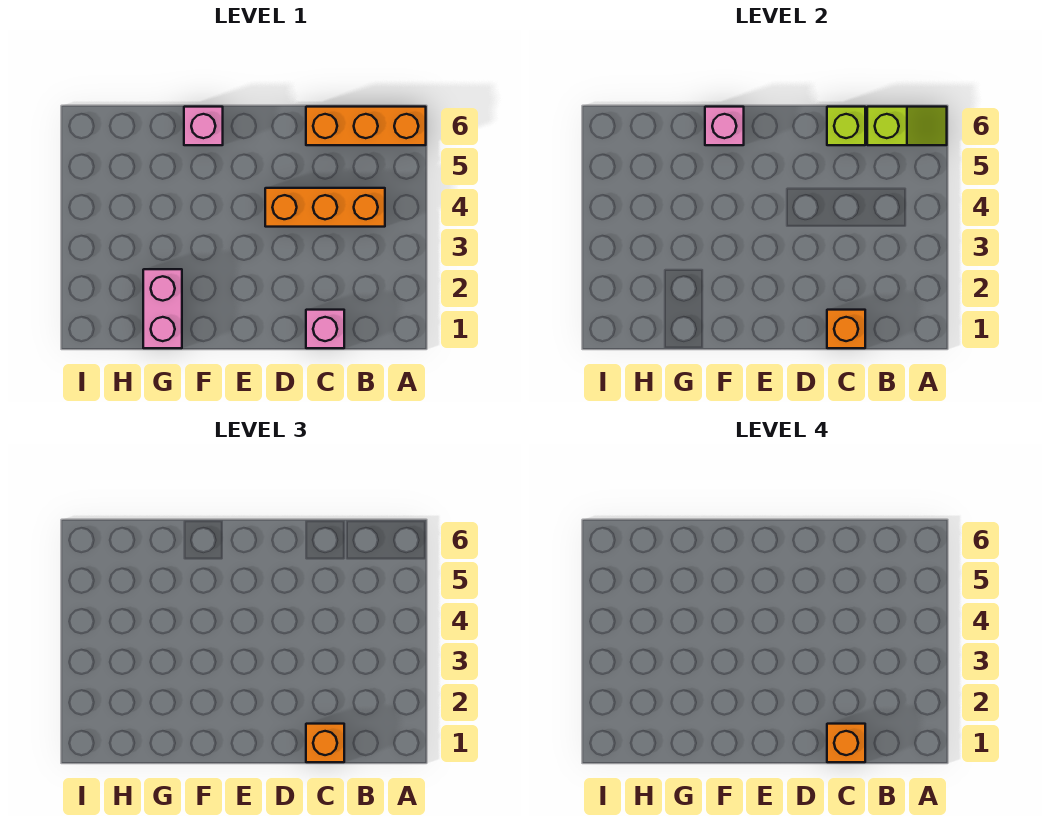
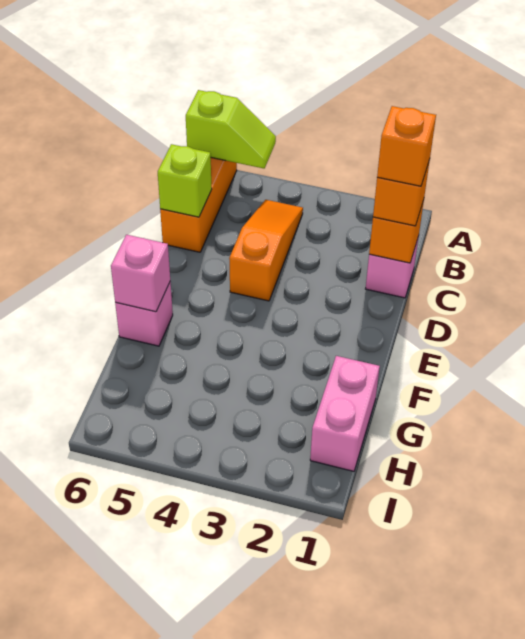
lime 1x2 slope [867,107,947,145] -> lime 1x2 slope turned to [186,90,276,168]
orange 1x3 brick [265,188,385,227] -> orange 1x3 slope [229,200,303,301]
pink 1x2 brick [143,269,182,348] -> pink 1x2 brick turned to [310,356,380,471]

